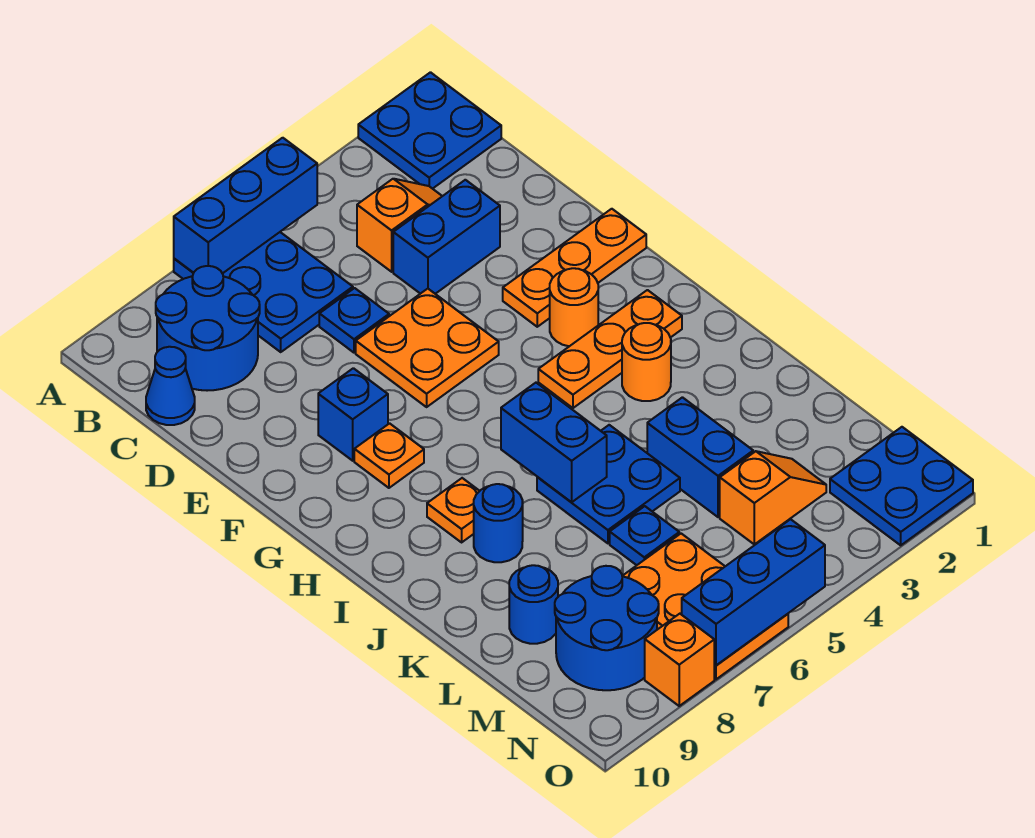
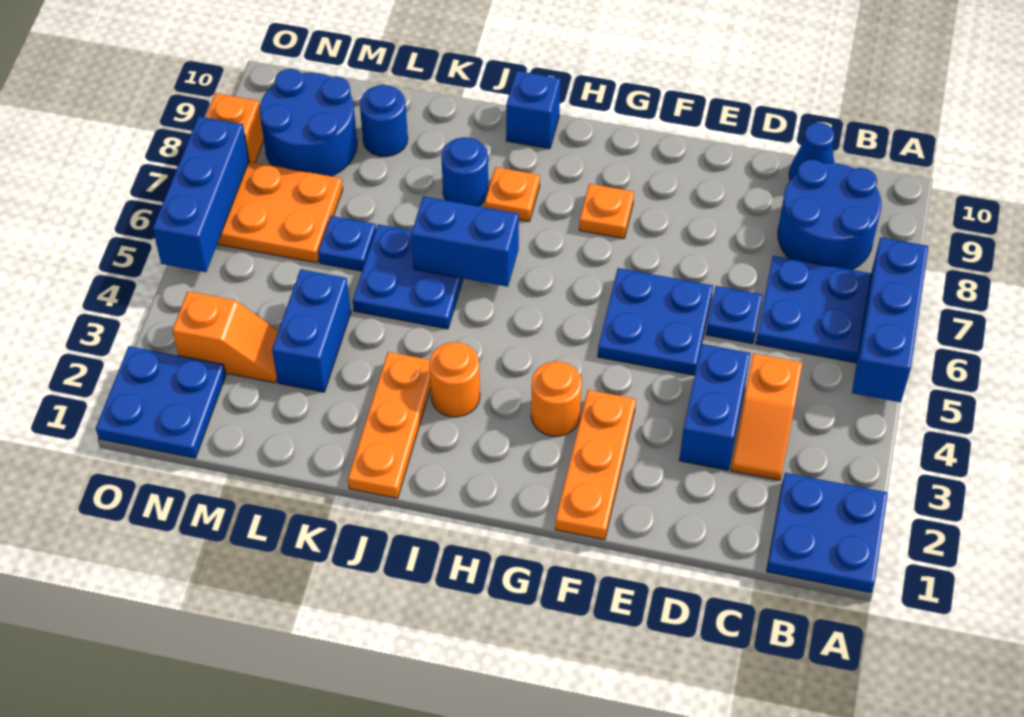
orange 2x2 plate [356,289,499,407] -> blue 2x2 plate [598,268,713,375]
blue 1x1 brick [318,368,388,461] -> blue 1x1 brick moved to [506,71,561,149]
orange 1x3 plate [538,290,682,408] -> orange 1x3 plate moved to [348,352,431,498]
blue 1x2 brick [647,397,753,517] -> blue 1x2 brick turned to [272,269,351,392]
orange 1x2 slope [720,451,826,544] -> orange 1x2 slope turned to [172,291,278,383]

